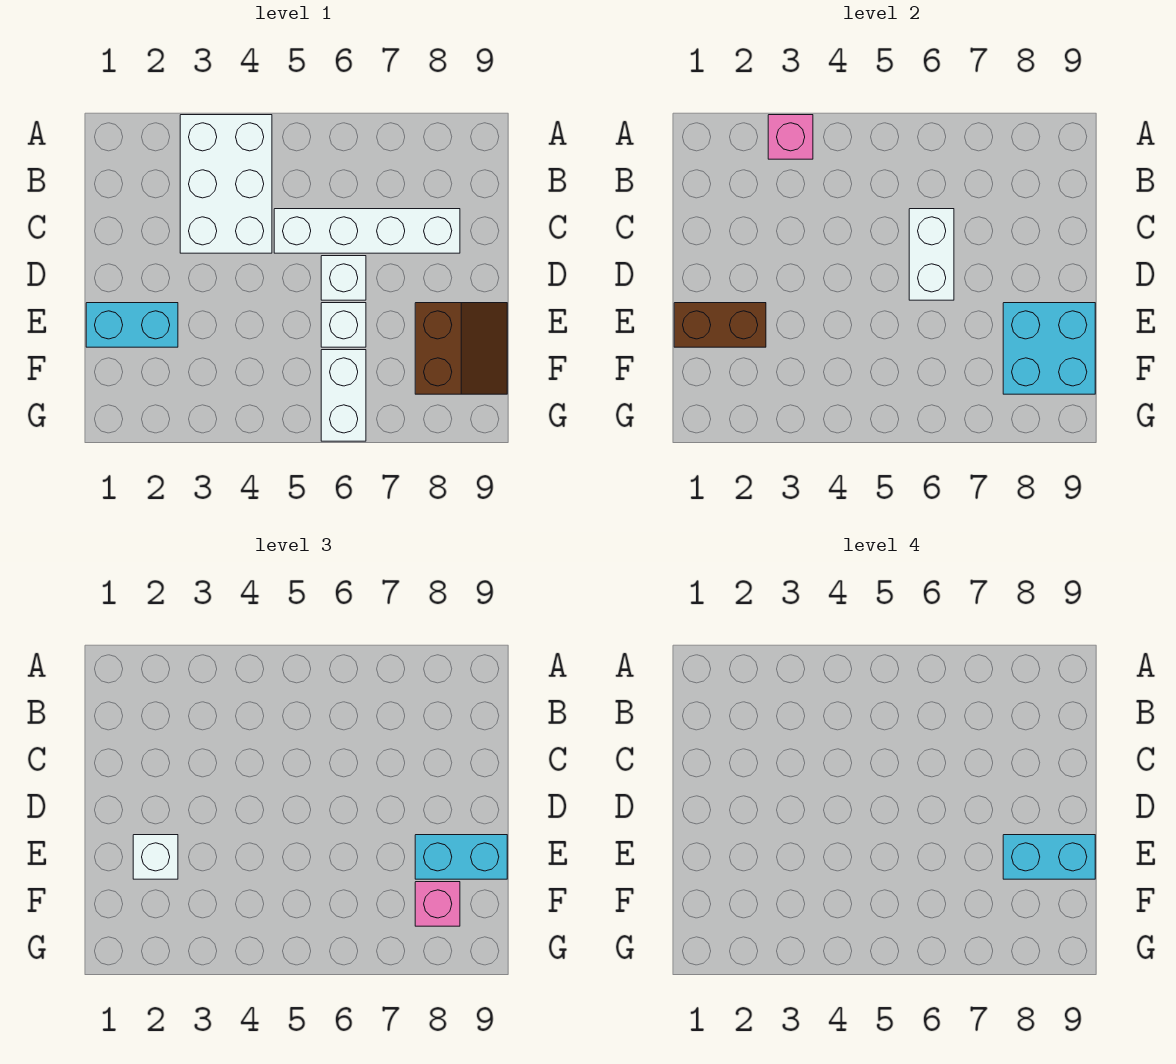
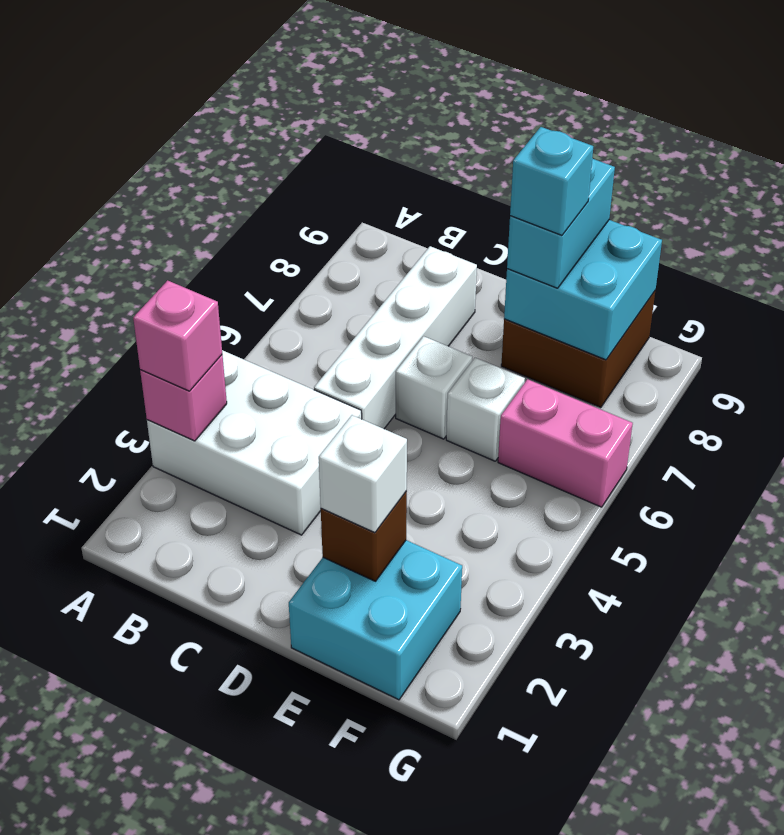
white 1x2 brick [909,209,954,300] -> none
cyan 1x2 brick [86,303,178,347] -> cyan 2x2 brick [289,540,462,700]
brown 1x2 brick [674,303,766,347] -> brown 1x1 brick [321,491,407,581]
brown 2x2 slope [415,303,507,394] -> brown 2x2 brick [501,291,655,408]
cyan 1x2 brick [1003,835,1095,879] -> cyan 1x1 brick [510,127,593,235]
white 1x2 brick [321,350,366,441] -> pink 1x2 brick [498,379,633,507]
pink 1x1 brick [415,882,460,926] -> pink 1x1 brick moved to [133,280,222,391]

